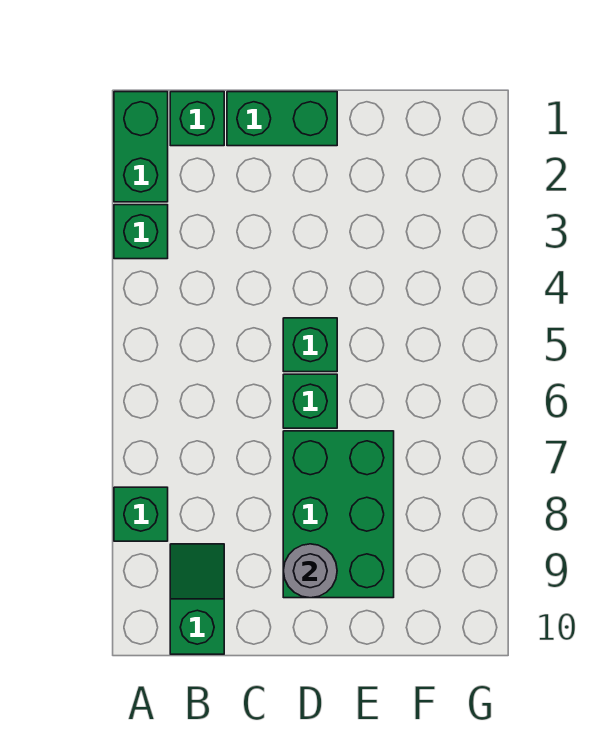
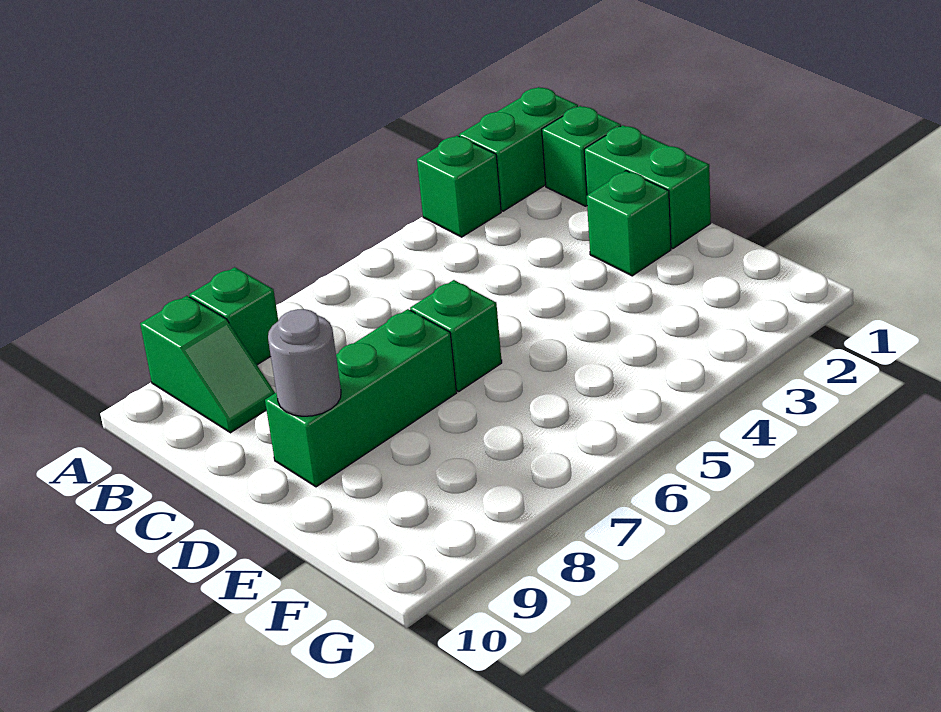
green 1x2 slope [170,544,224,654] -> green 1x2 slope turned to [140,296,275,433]
green 1x1 brick [283,318,337,372] -> green 1x1 brick moved to [587,171,671,276]
green 2x3 brick [283,431,394,598] -> green 1x3 brick [265,309,457,487]

